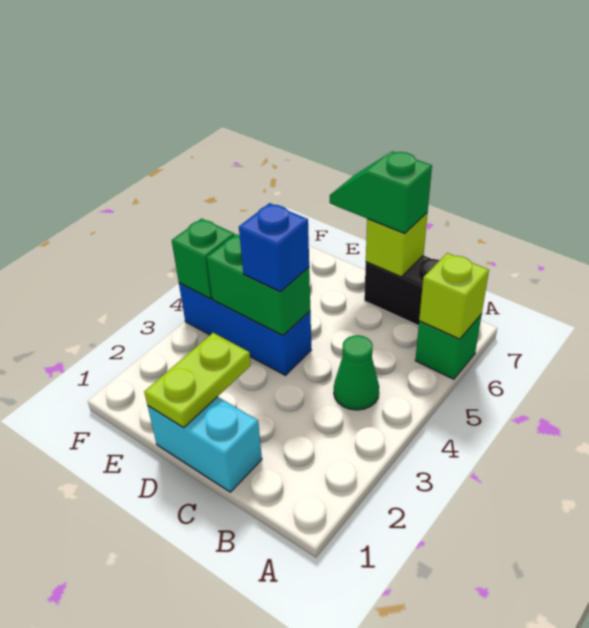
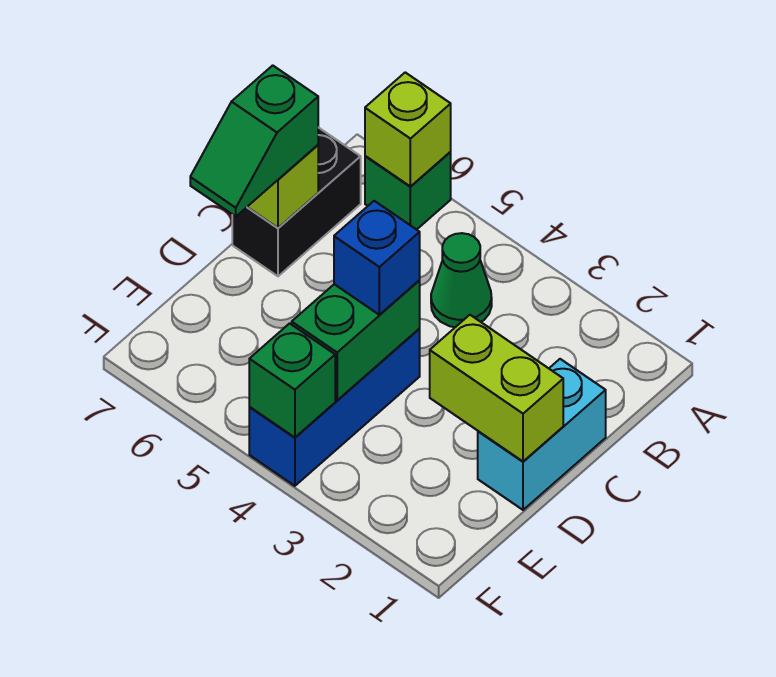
lime 1x2 plate [144,333,251,428] -> lime 1x2 brick [430,315,563,461]

